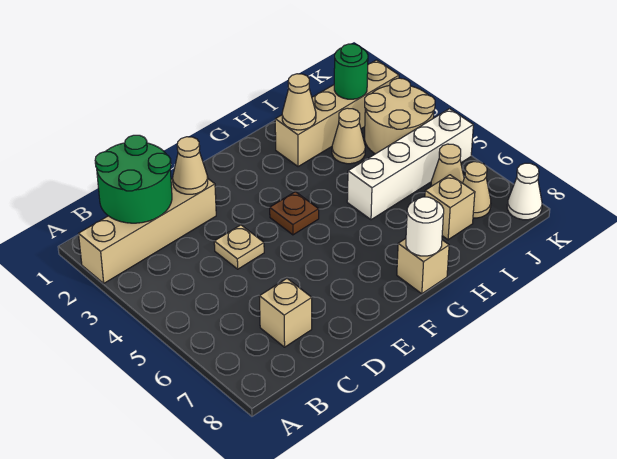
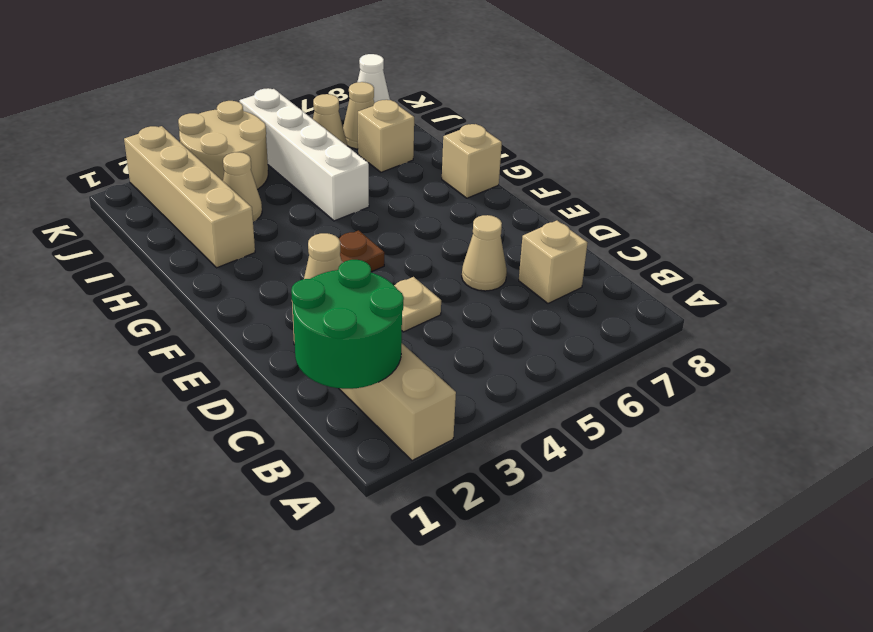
white 1x1 round brick [406,197,444,256] -> none
tan 1x1 cone [282,74,316,130] -> tan 1x1 cone moved to [462,215,507,291]
green 1x1 round brick [334,44,368,99] -> none

